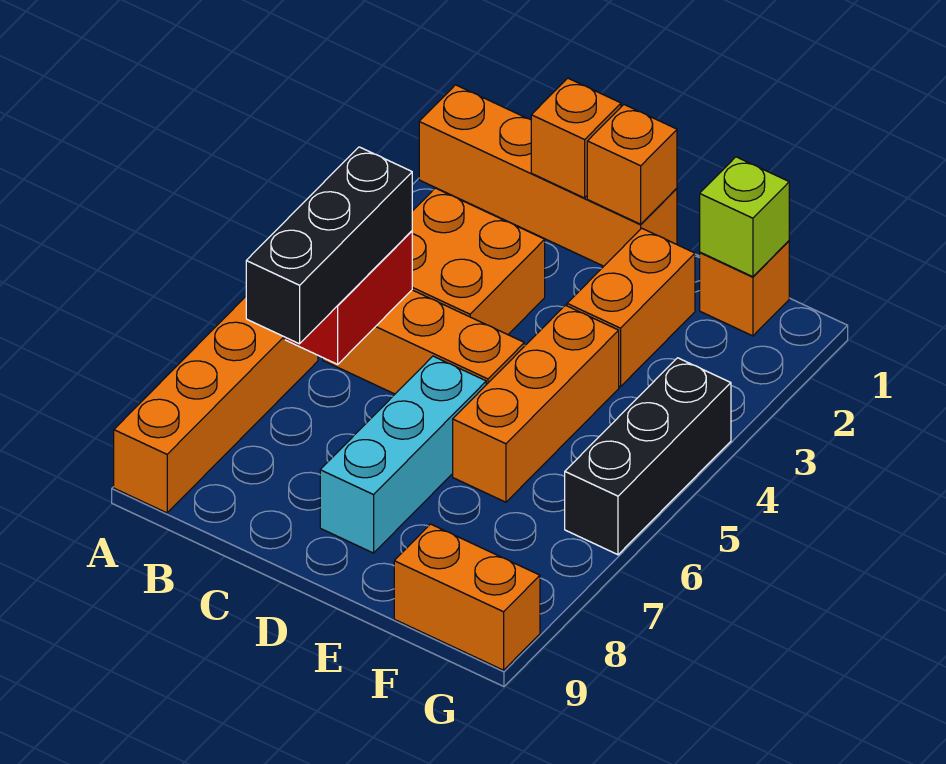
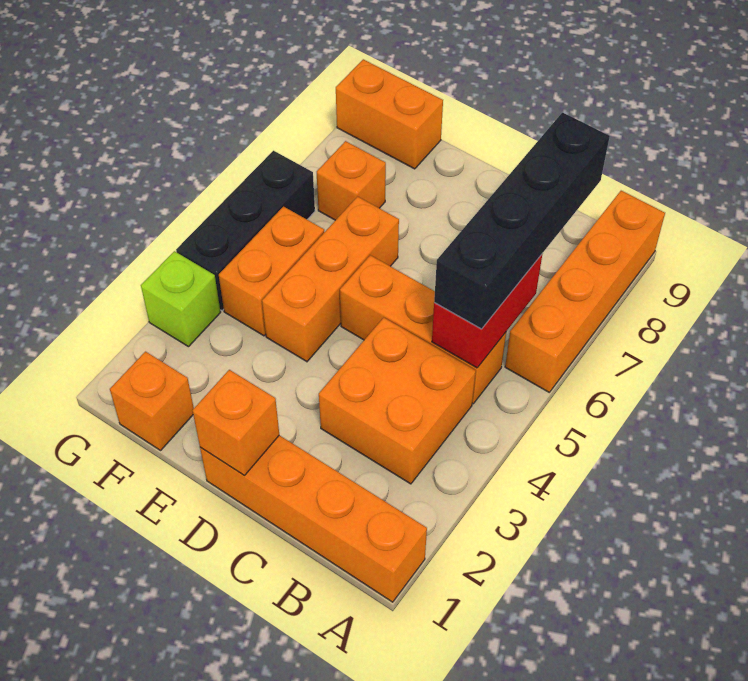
black 1x3 brick [246,147,412,344] -> black 1x4 brick [434,113,610,329]
orange 1x1 brick [531,78,621,198] -> orange 1x1 brick moved to [317,141,386,220]
cyan 1x3 brick [320,356,486,553] -> none
orange 1x2 brick [567,228,695,387] -> orange 1x2 brick moved to [219,207,324,336]
lime 1x1 brick [700,157,789,277] -> lime 1x1 brick moved to [141,251,221,347]

